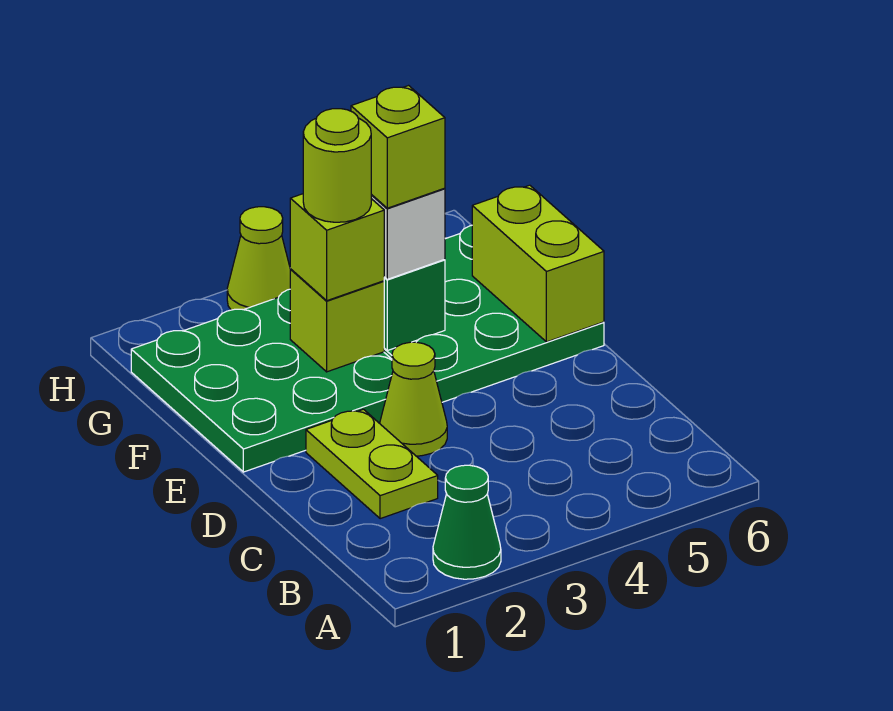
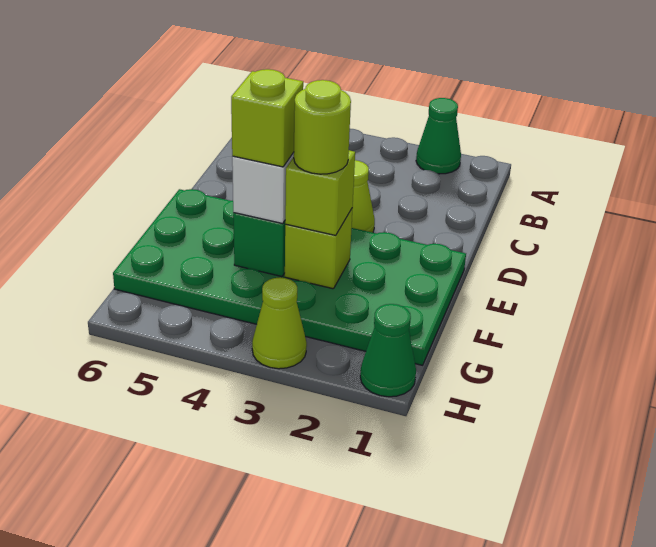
lime 1x2 plate [306,409,438,519] -> none
lime 1x2 brick [472,185,604,342] -> none
none -> green 1x1 cone [360,304,416,397]

